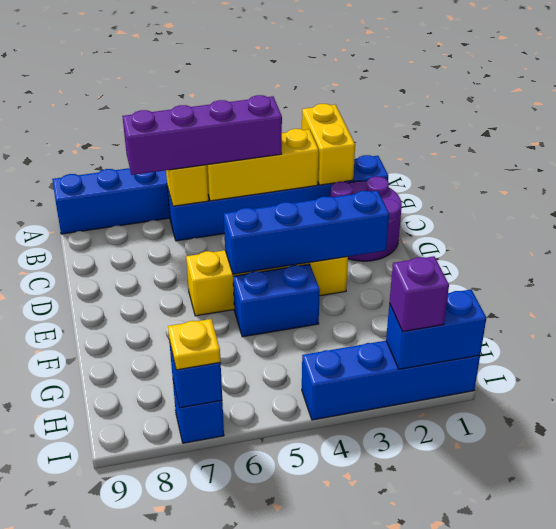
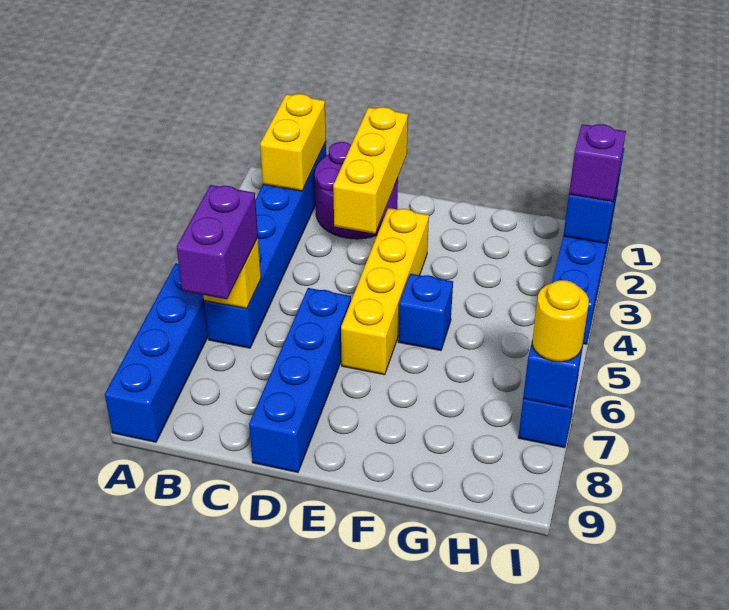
yellow 1x2 brick [302,104,355,185] -> yellow 1x2 brick turned to [260,94,326,191]
yellow 1x3 brick [207,129,319,201] -> yellow 1x3 brick moved to [333,107,408,234]
purple 1x4 brick [122,95,282,175] -> purple 1x2 brick [177,185,258,299]
blue 1x4 brick [224,191,389,274] -> blue 1x4 brick moved to [249,288,351,472]
blue 1x2 brick [233,264,320,337] -> blue 1x1 brick [398,274,453,351]
yellow 1x1 plate [168,319,221,370] -> yellow 1x1 round brick [532,280,589,362]

